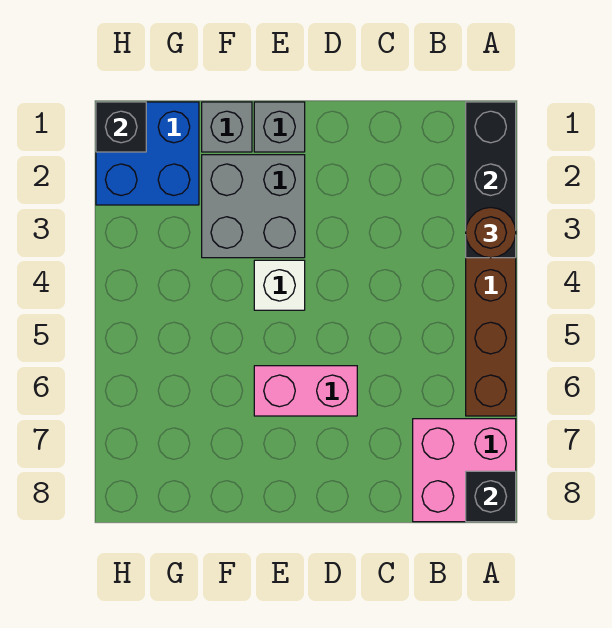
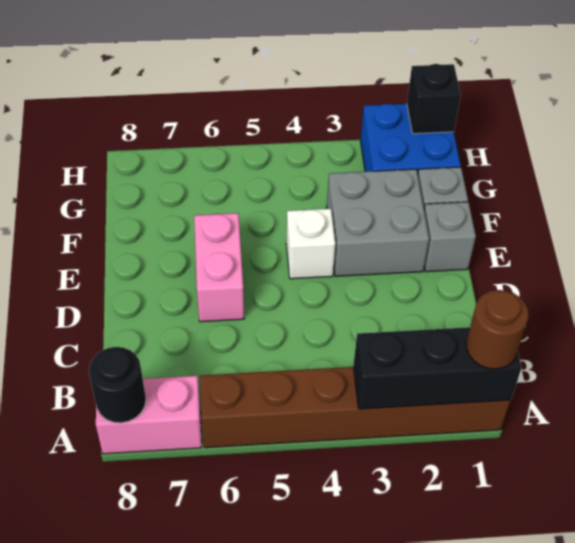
brown 1x1 round brick [466,207,516,258] -> brown 1x1 round brick moved to [466,290,529,369]
pink 2x2 brick [413,419,516,522] -> pink 1x2 brick [96,376,202,454]
black 1x1 brick [466,471,516,522] -> black 1x1 round brick [89,347,146,423]

